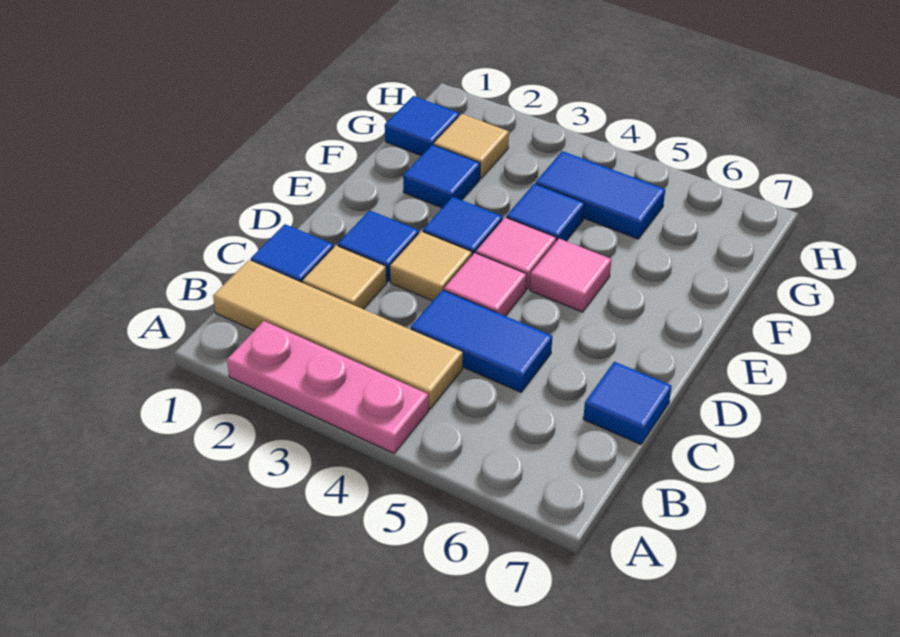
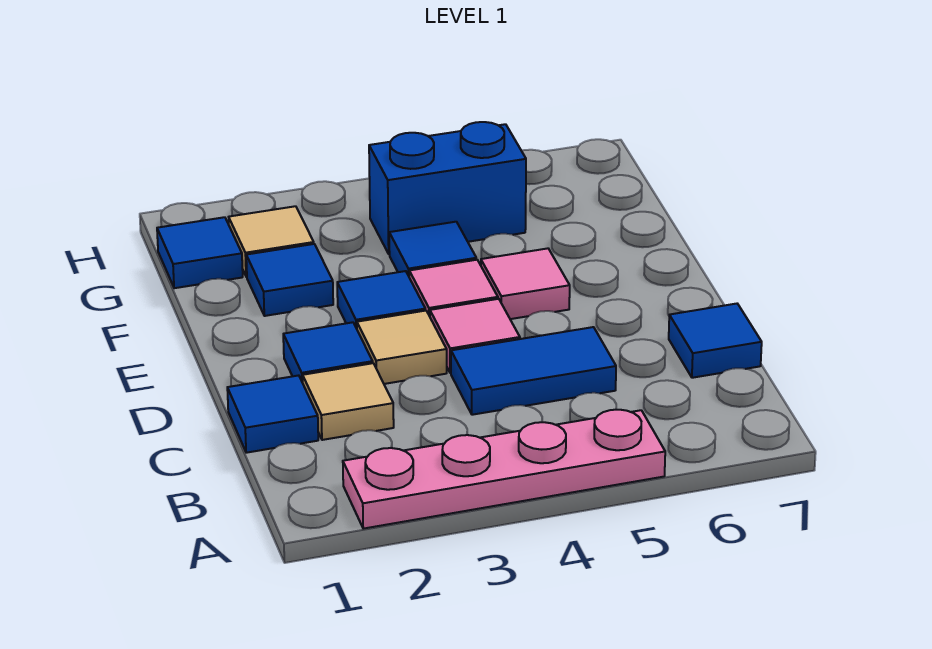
pink 1x3 plate [227,321,428,453] -> pink 1x4 plate [343,410,665,529]
tan 1x4 tile [213,260,463,409] -> none
blue 1x2 tile [536,151,665,239] -> blue 1x2 brick [369,122,526,254]

